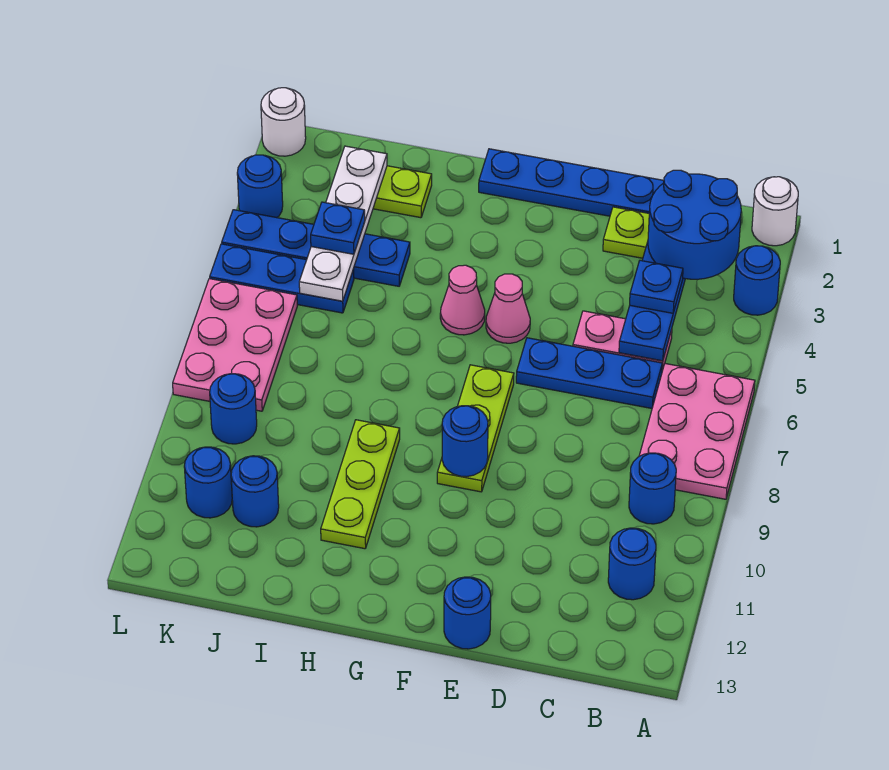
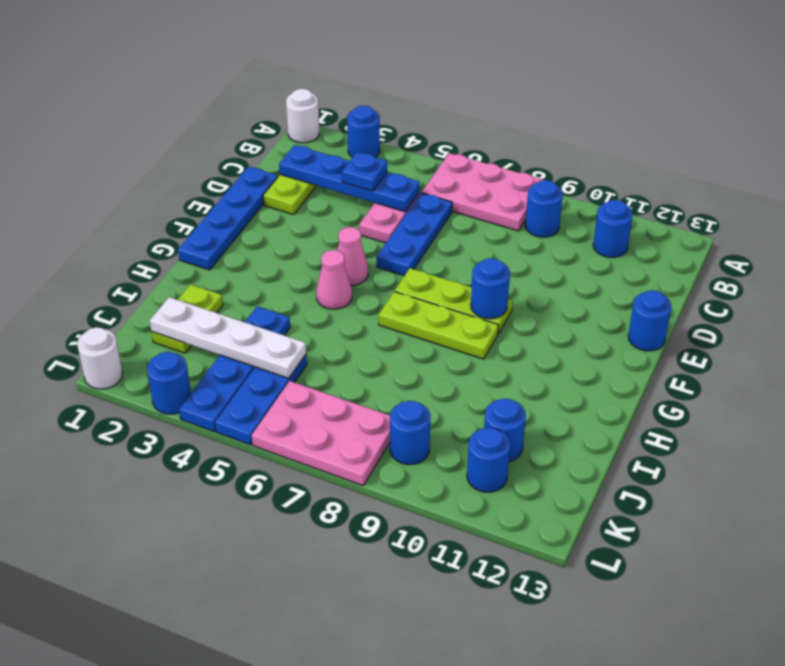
blue 2x2 round brick [648,170,741,279] -> none
lime 1x3 plate [321,420,400,549] -> lime 1x3 plate moved to [379,291,498,359]
blue 1x1 plate [311,202,365,254] -> none

